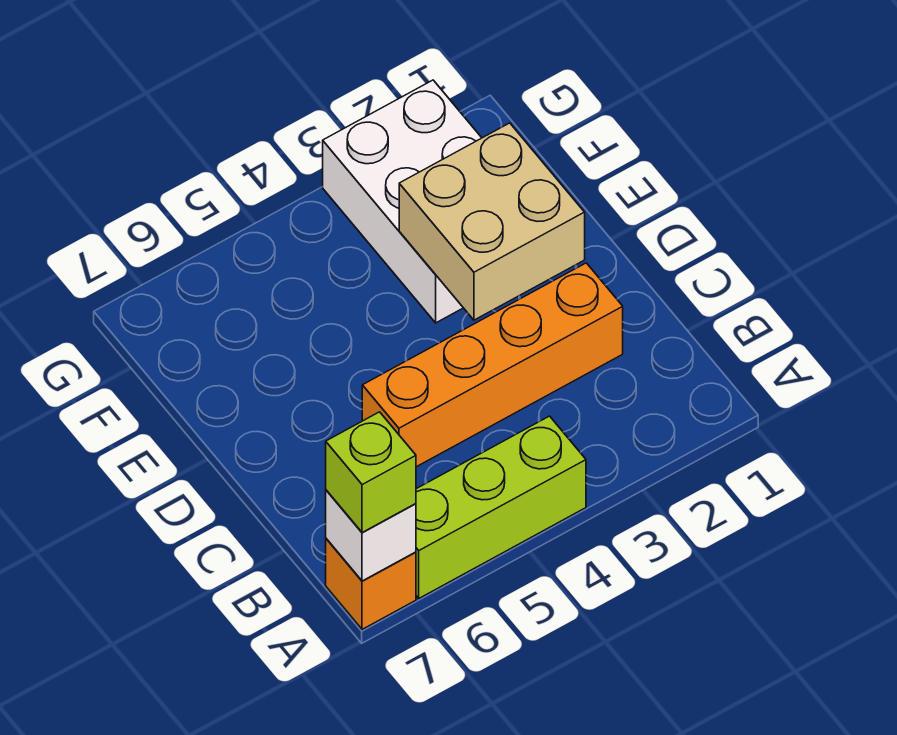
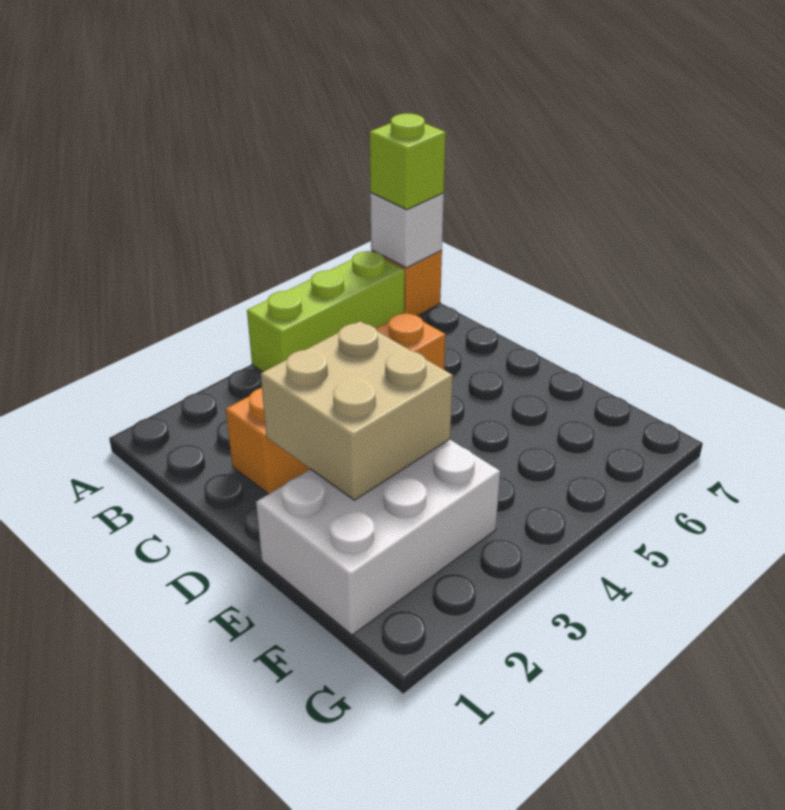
white 2x3 brick [323,80,481,323] -> white 2x3 brick turned to [256,439,500,635]

